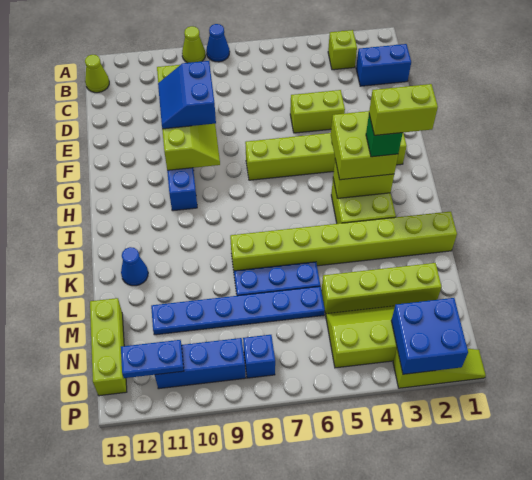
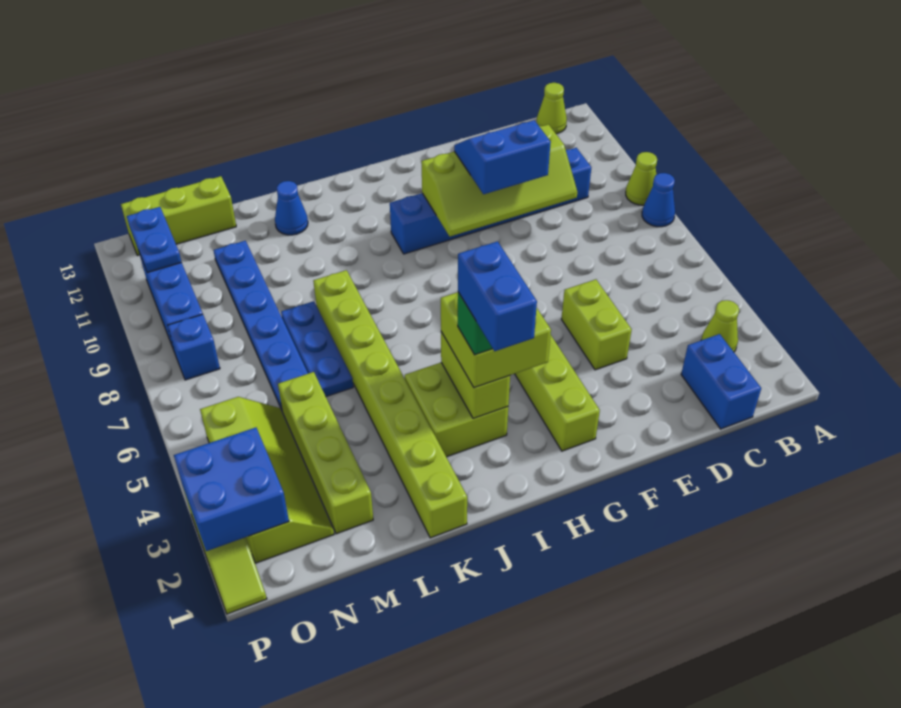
lime 1x1 brick [328,30,357,70] -> lime 1x1 cone [701,300,739,352]
lime 1x2 brick [369,84,438,135] -> blue 1x2 brick [458,241,537,351]

